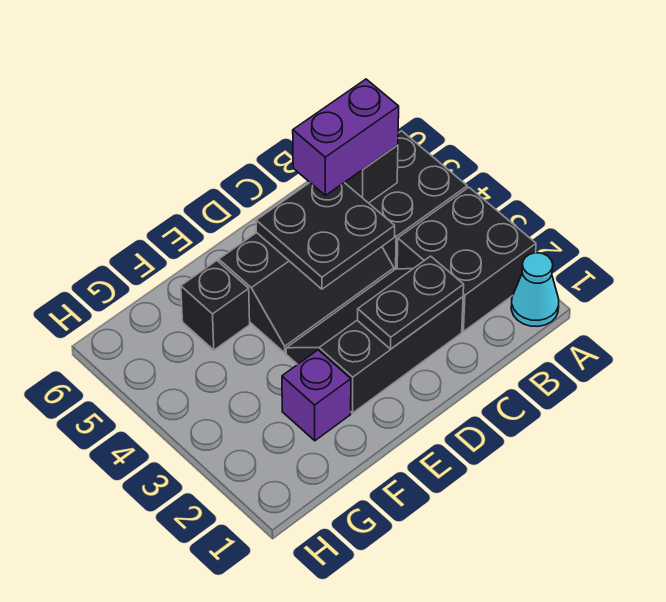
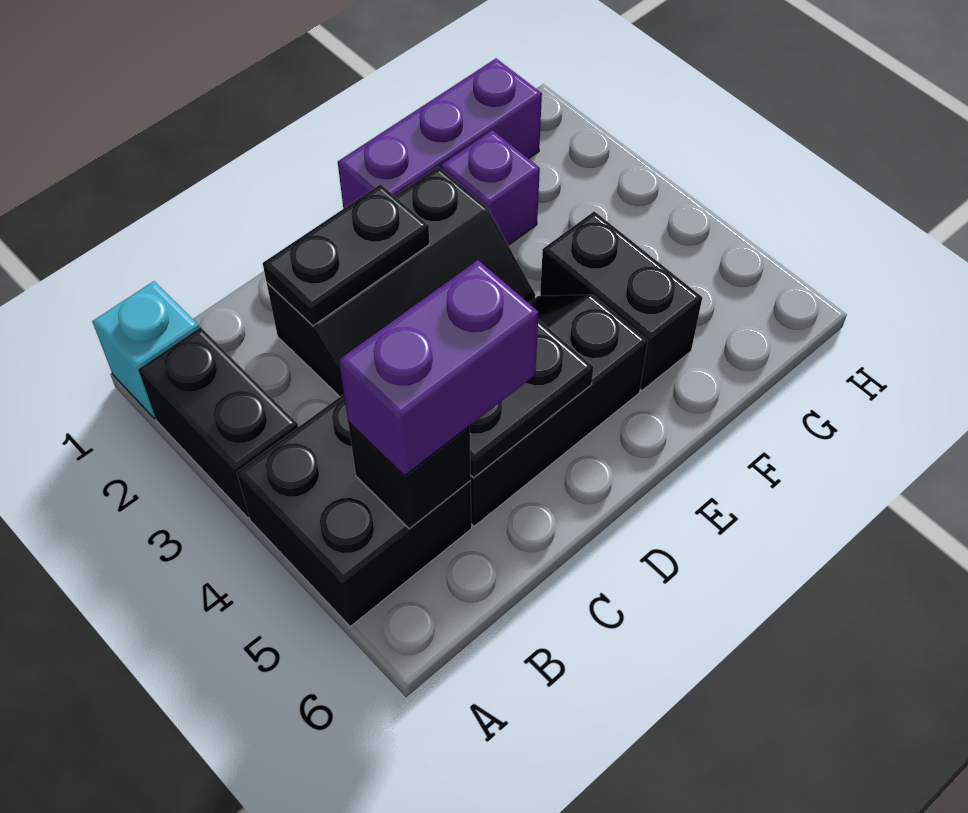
cyan 1x1 cone [511,253,559,326] -> cyan 1x1 brick [92,281,199,419]
black 2x2 brick [397,187,536,331] -> black 1x2 brick [138,327,298,518]
none -> purple 1x3 brick [338,58,542,209]
black 1x1 brick [181,261,250,350] -> black 1x2 brick [540,211,702,390]

